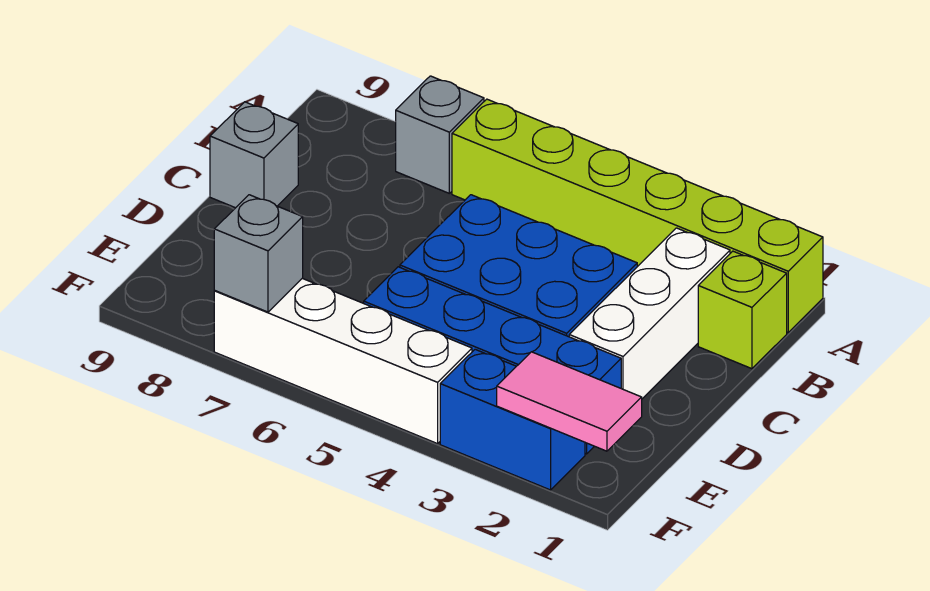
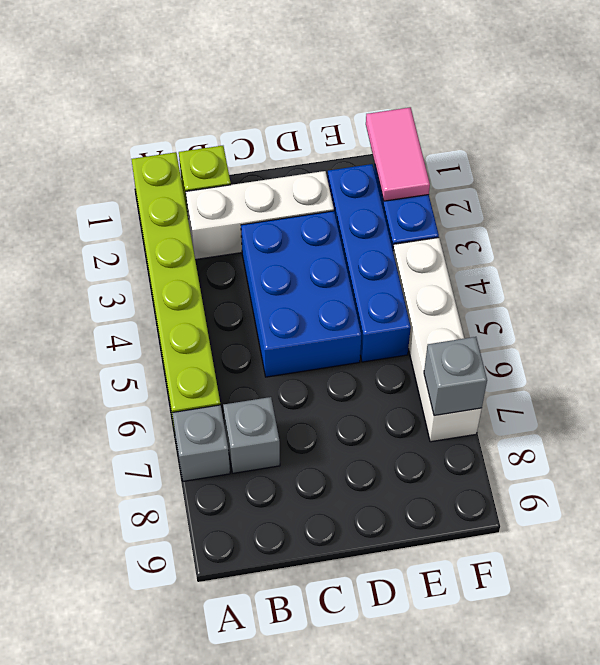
grey 1x1 brick [210,102,298,208] -> grey 1x1 brick moved to [223,397,280,473]

